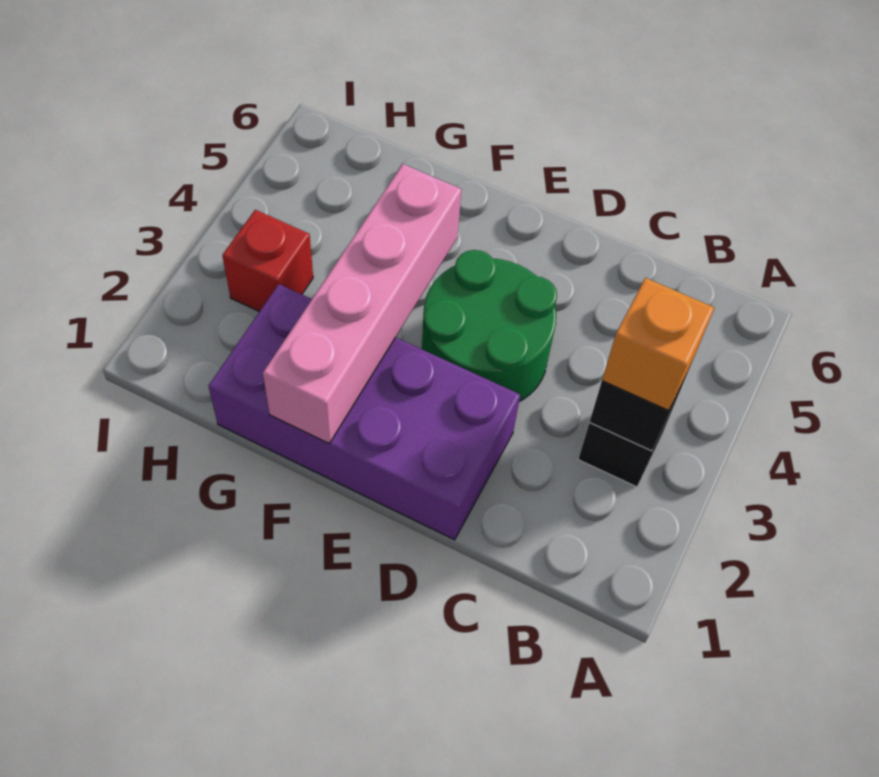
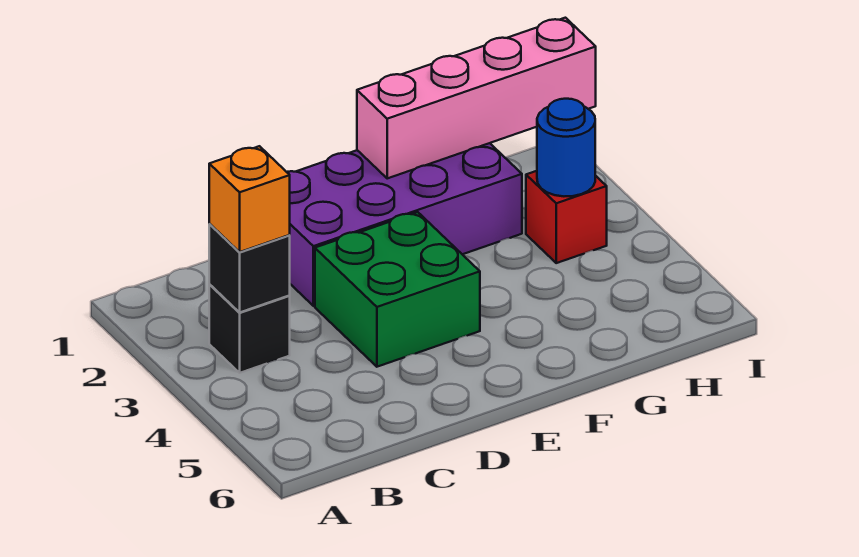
green 2x2 round brick [422,250,557,402] -> green 2x2 brick [315,212,480,367]
pink 1x4 brick [263,164,461,443] -> pink 1x4 brick turned to [357,18,596,178]
none -> blue 1x1 round brick [537,99,595,196]

